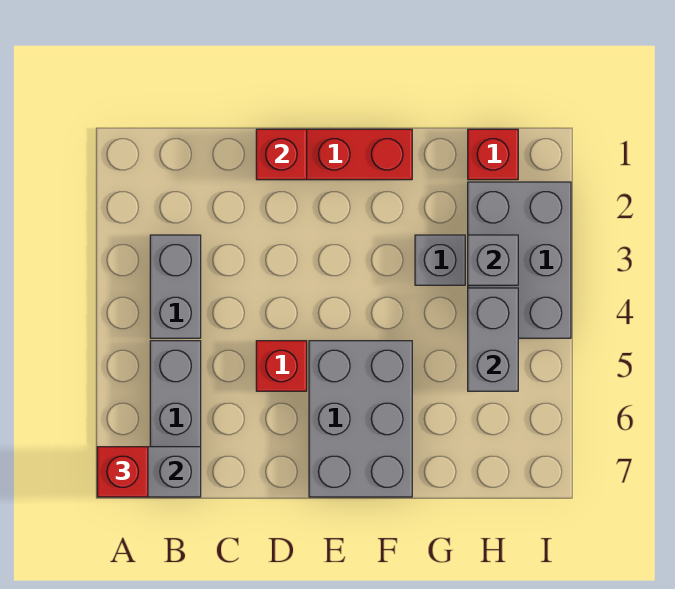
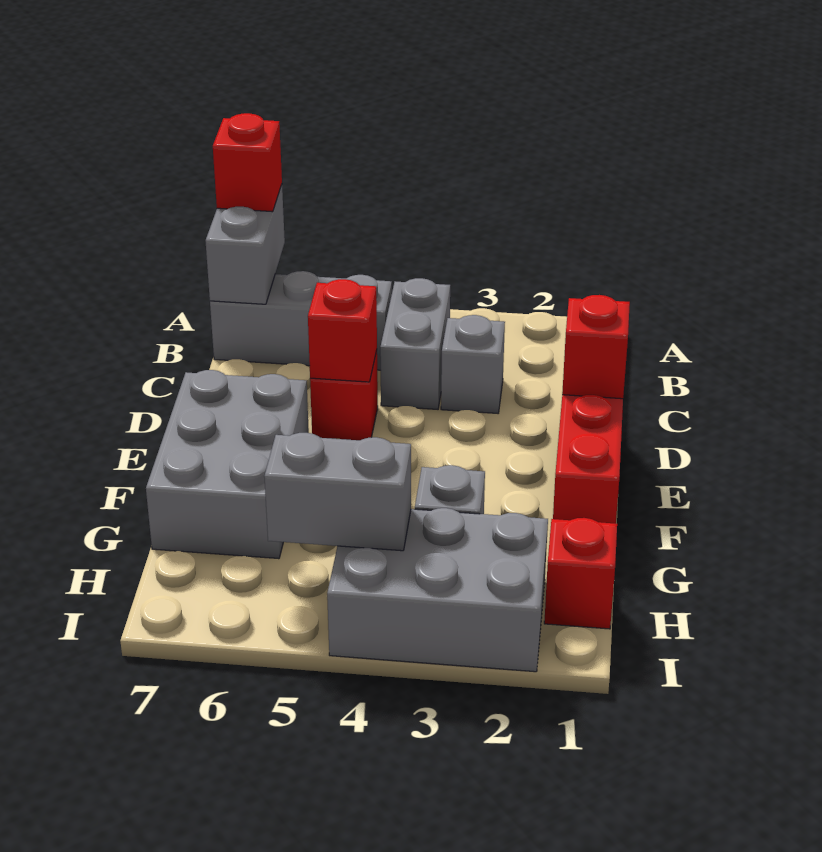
grey 1x2 brick [150,235,201,338] -> grey 1x2 brick turned to [380,278,450,409]
none -> red 1x1 brick [308,279,377,382]
grey 2x3 brick [309,341,412,497] -> grey 2x3 brick turned to [146,370,309,559]
grey 1x1 brick [468,235,518,285] -> grey 1x1 brick moved to [441,315,505,413]

